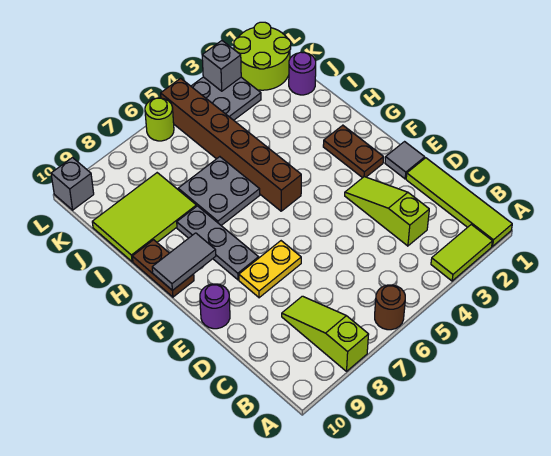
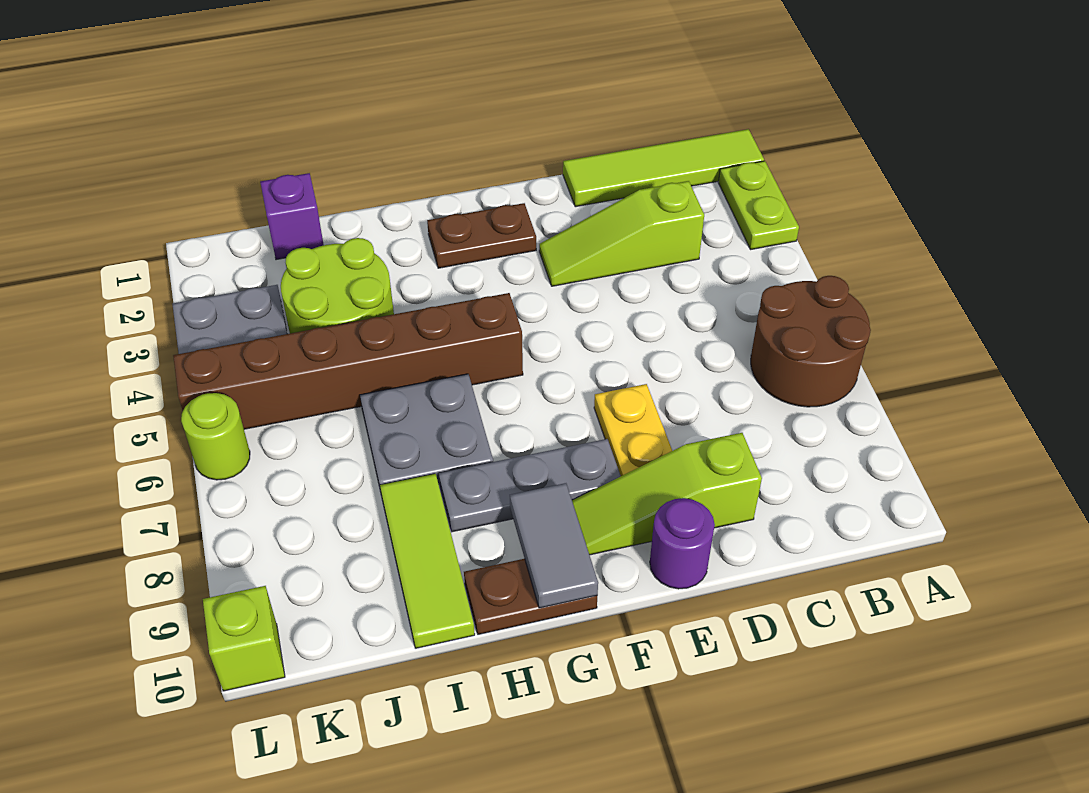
lime 1x2 tile [431,224,492,281] -> lime 1x2 plate [719,161,799,250]
brown 1x1 round brick [375,285,405,330] -> brown 2x2 round brick [751,276,871,407]
lime 1x3 slope [282,296,369,371] -> lime 1x3 slope moved to [572,433,762,555]
grey 1x1 tile [385,142,425,179] -> none
lime 2x3 tile [92,173,196,262] -> lime 1x3 tile [380,474,475,648]
purple 1x1 round brick [289,52,316,95] -> purple 1x1 brick [260,173,324,260]
lime 2x2 round brick [234,22,291,90] -> lime 2x2 round brick moved to [281,238,394,333]
grey 1x1 brick [202,41,241,91] -> none
grey 1x1 brick [51,158,94,210] -> lime 1x1 brick [203,586,285,691]

